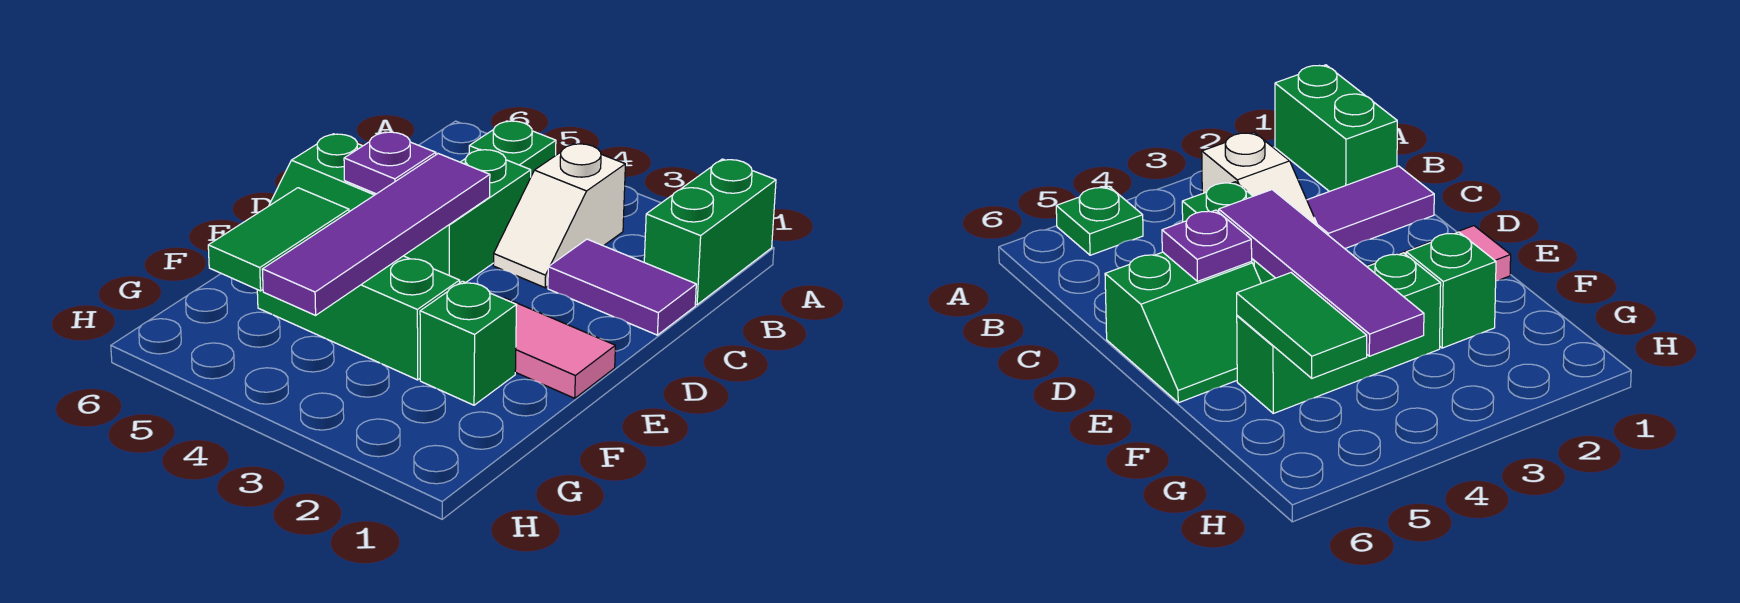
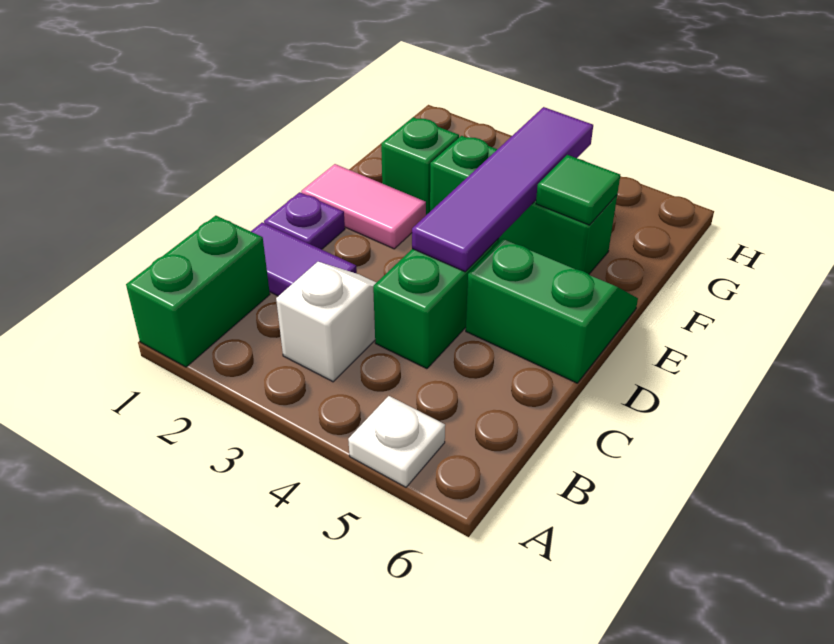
green 1x1 plate [469,121,556,176] -> white 1x1 plate [348,396,445,487]
purple 1x1 plate [344,132,436,194] -> purple 1x1 plate moved to [264,192,345,249]
green 1x2 tile [208,188,349,291] -> green 1x1 tile [536,155,620,225]

